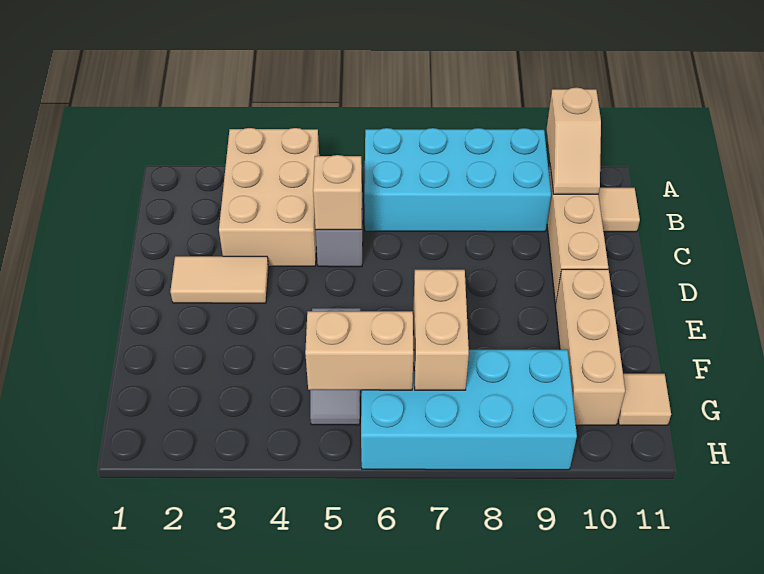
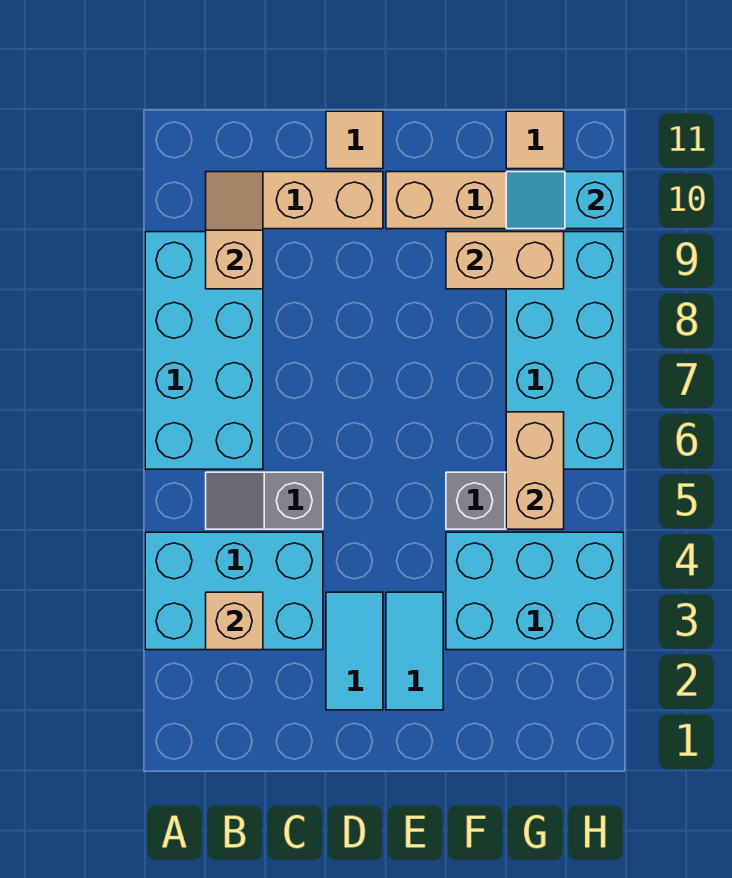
tan 2x3 brick [219,128,319,266] -> cyan 2x3 brick [145,532,323,650]
tan 1x2 slope [546,88,601,194] -> tan 1x2 slope turned to [206,172,263,289]
tan 1x1 tile [598,188,640,232] -> tan 1x1 tile moved to [326,111,383,169]
tan 1x1 brick [313,155,362,230] -> tan 1x1 brick moved to [206,592,263,650]
tan 1x2 tile [170,256,269,303] -> cyan 1x2 tile [326,592,383,710]
none -> cyan 1x2 tile [386,592,443,710]
none -> cyan 2x3 brick [446,532,624,650]
tan 1x2 brick [413,270,469,390] -> tan 1x2 brick moved to [446,232,564,289]
none -> cyan 1x2 slope [506,172,624,229]

